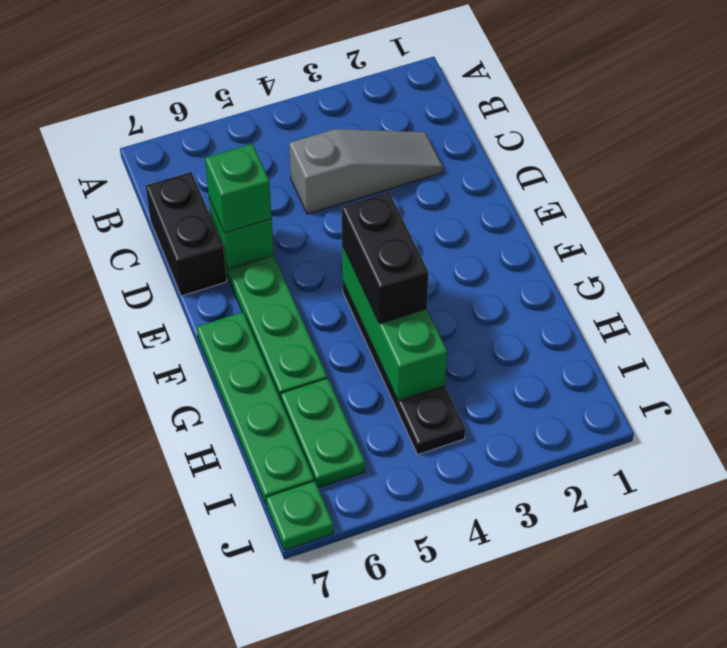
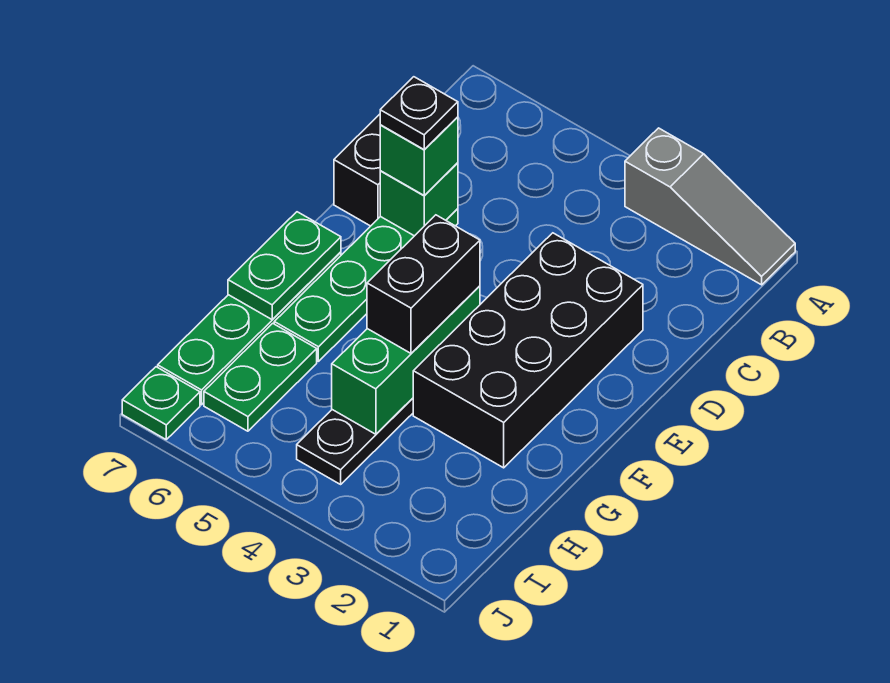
grey 1x3 slope [289,129,443,214] -> grey 1x3 slope moved to [625,128,795,285]
none -> black 2x4 brick [413,233,643,468]
none -> black 1x1 plate [380,77,458,150]
none -> green 1x2 plate [228,212,341,319]

